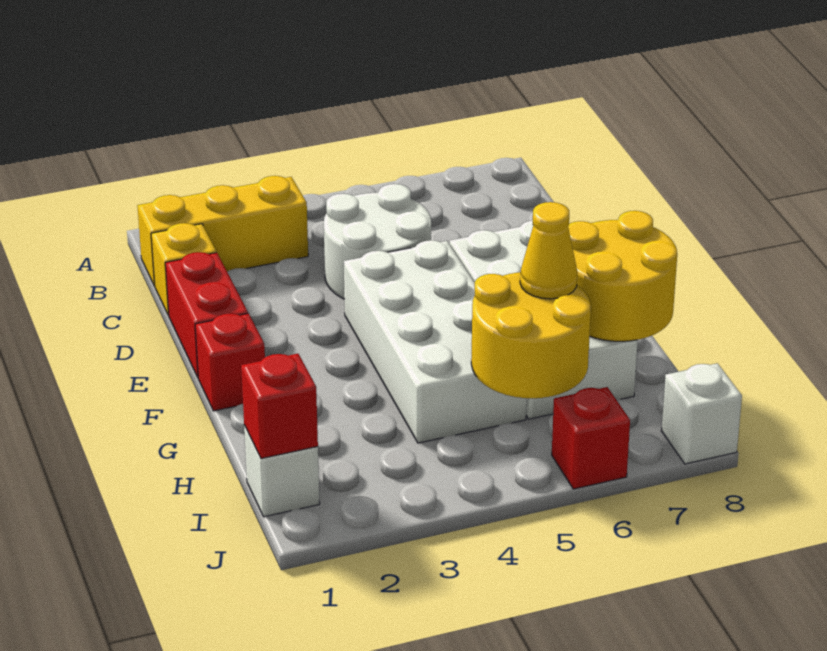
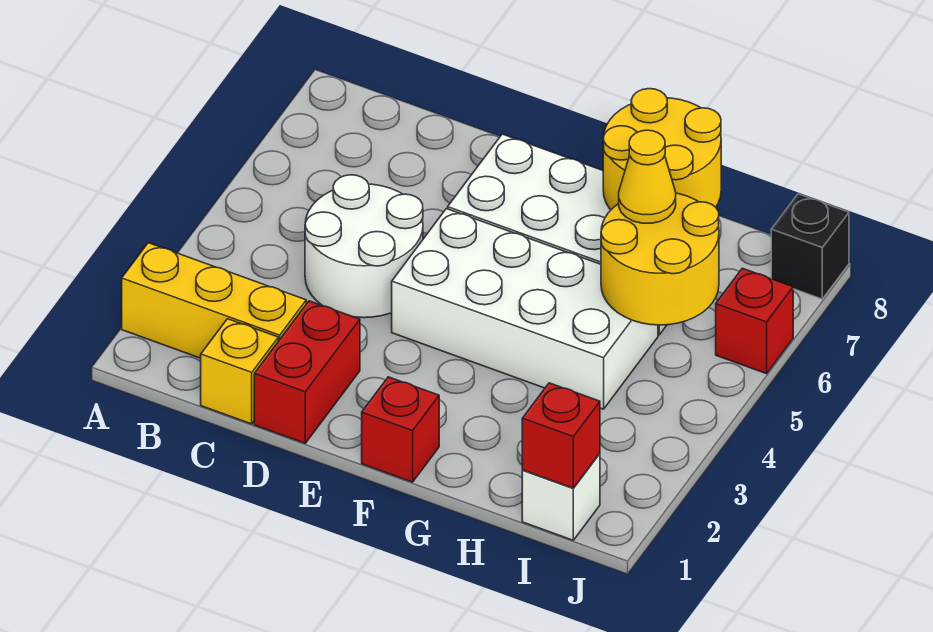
yellow 1x3 brick [137,176,308,286] -> yellow 1x3 brick turned to [122,243,306,358]
red 1x2 brick [165,252,248,377] -> red 1x2 brick turned to [254,301,360,443]
white 1x1 brick [661,363,742,464] -> black 1x1 brick [771,194,849,299]

